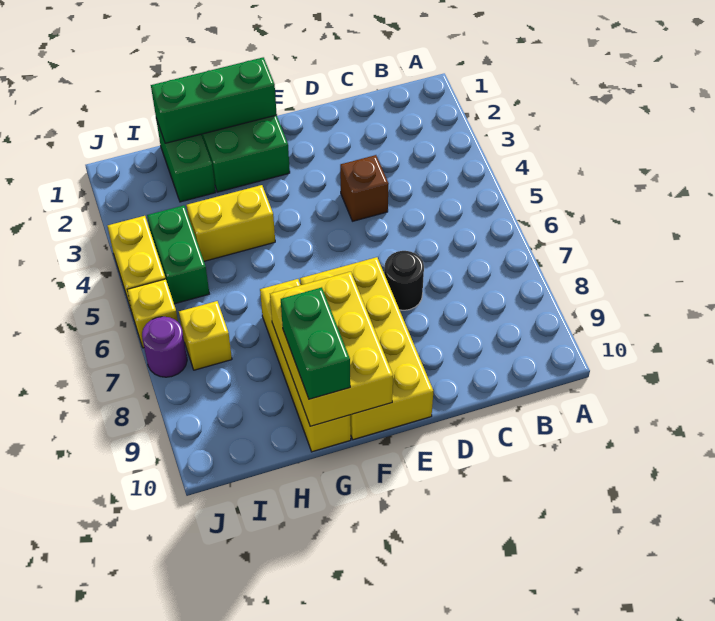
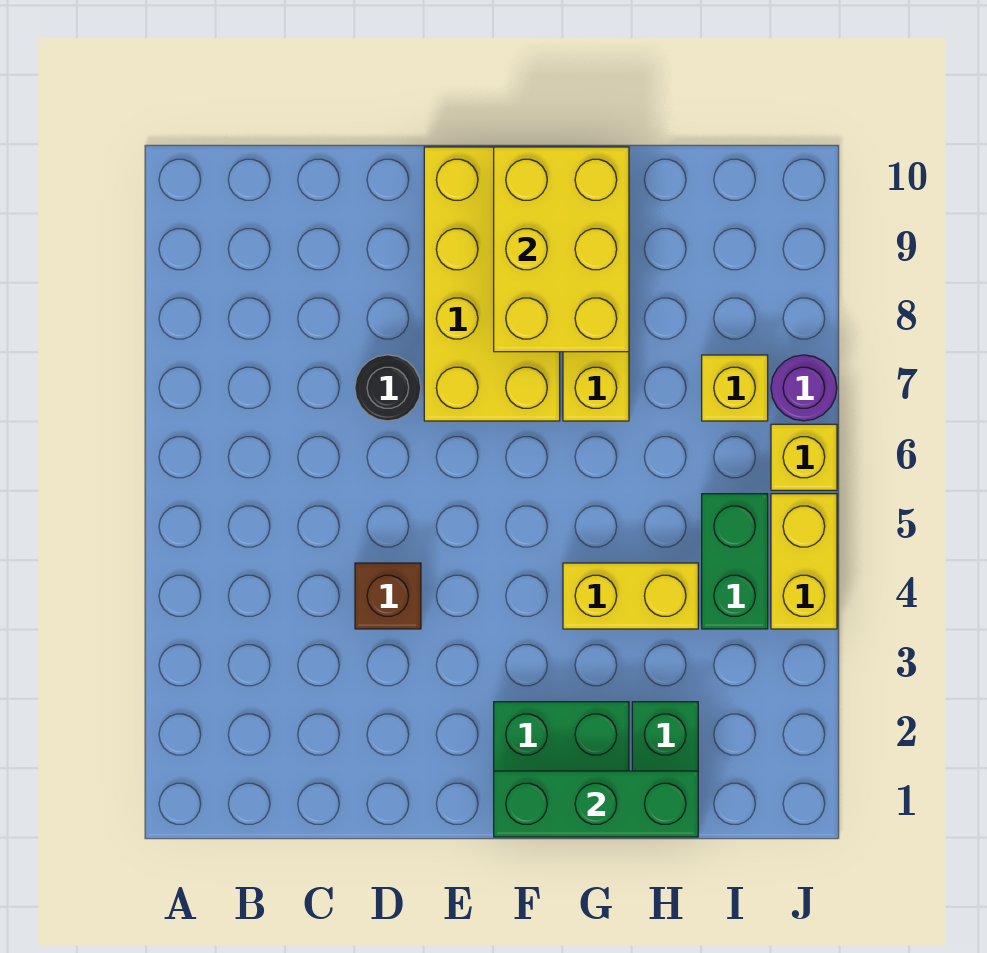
green 1x2 brick [281,287,350,399] -> none

